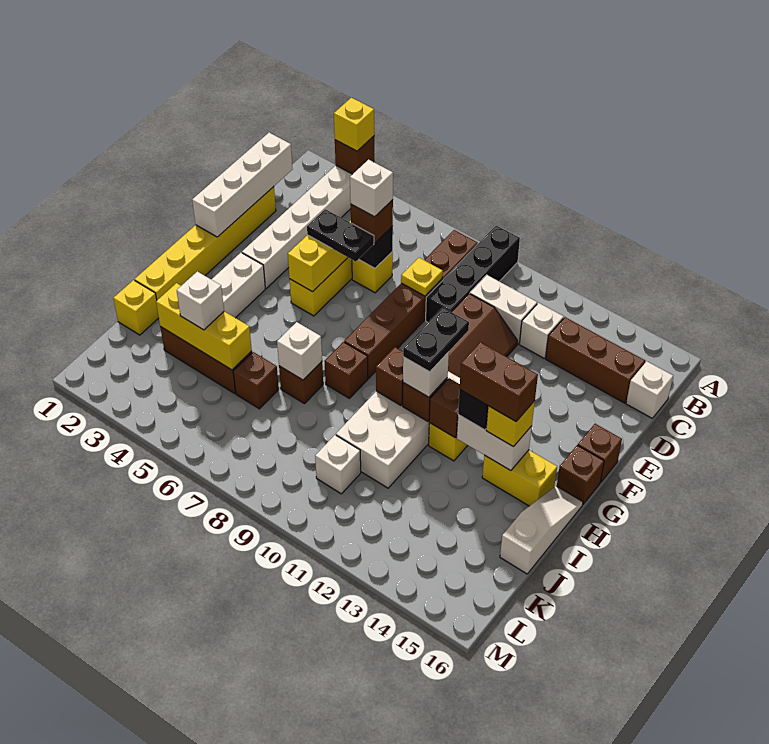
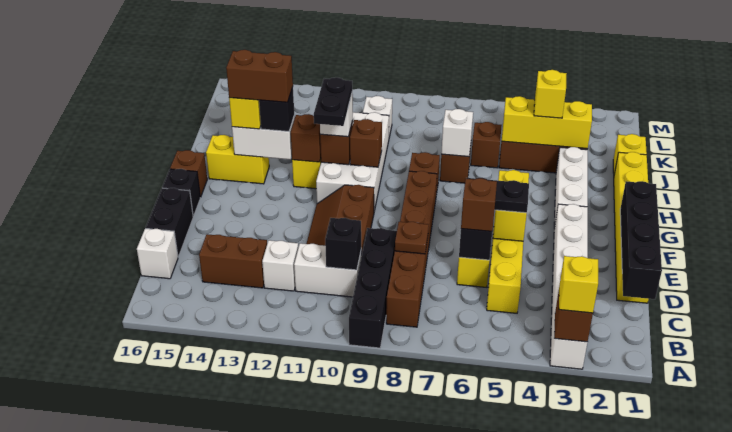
white 1x4 brick [192,133,292,237] -> black 1x4 brick [620,181,662,299]
none -> black 1x1 brick [325,218,361,270]
brown 1x3 brick [546,317,645,403] -> brown 1x2 brick [199,234,267,288]
white 1x1 brick [350,160,393,217] -> none
yellow 1x1 plate [401,258,443,296] -> brown 1x1 plate [395,222,429,254]
none -> black 1x2 brick [146,188,193,257]
brown 1x1 brick [578,424,622,482] -> black 1x1 brick [162,169,200,216]
white 1x3 slope [500,486,583,574] -> none
white 1x1 brick [177,271,224,330] -> yellow 1x1 brick [534,70,567,118]

